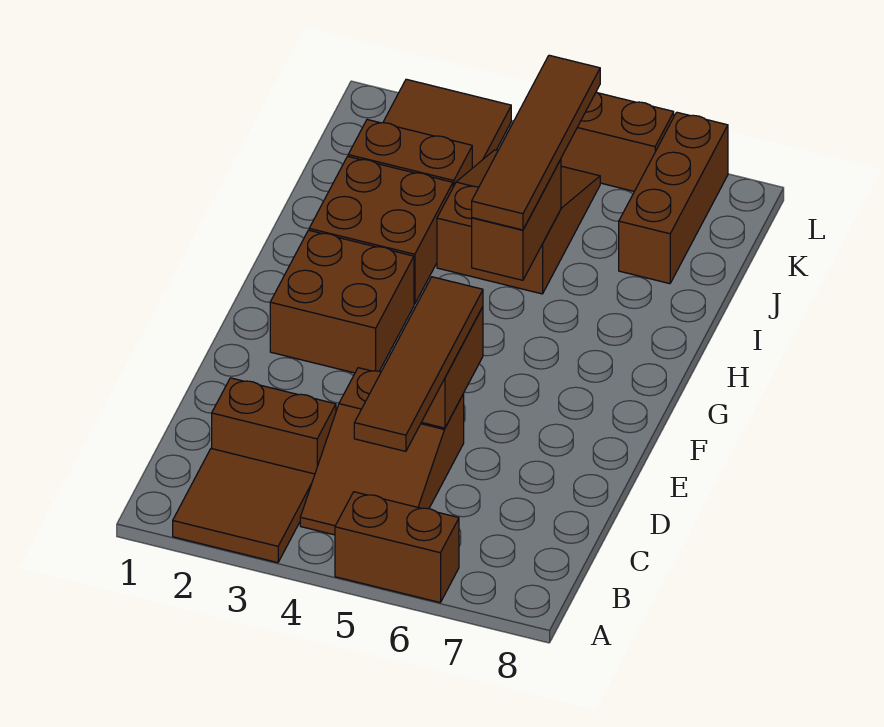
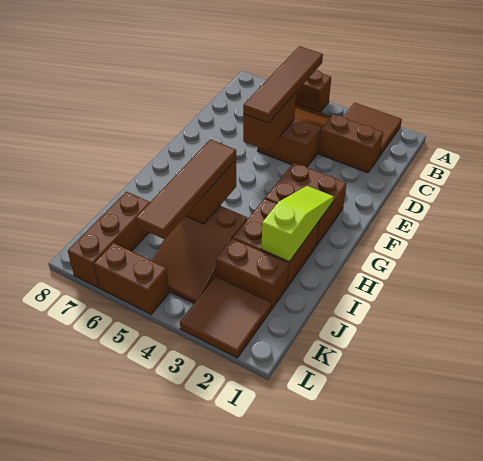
none -> lime 1x3 slope [261,186,334,262]

